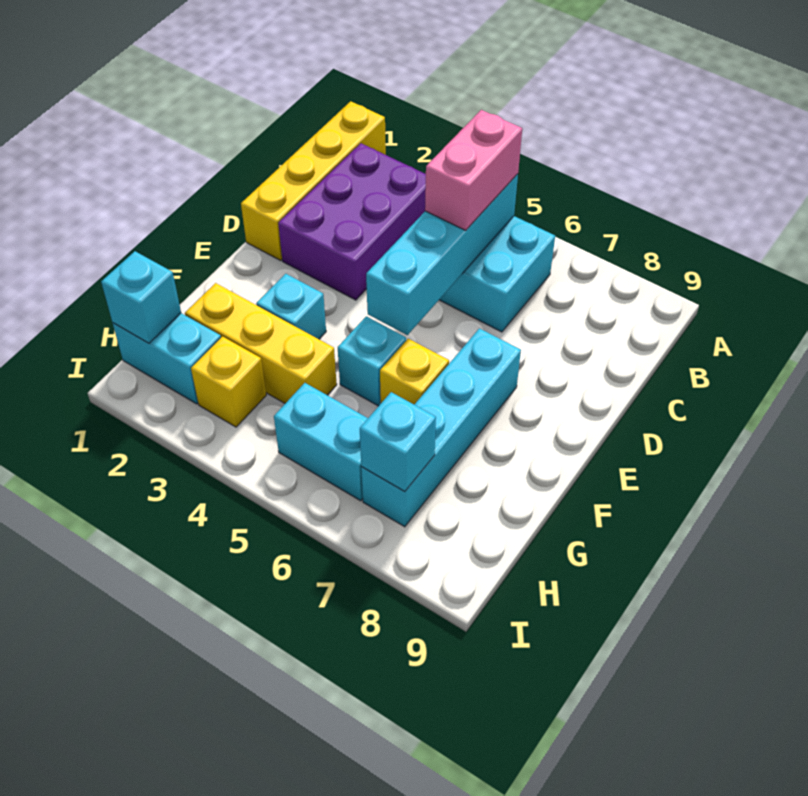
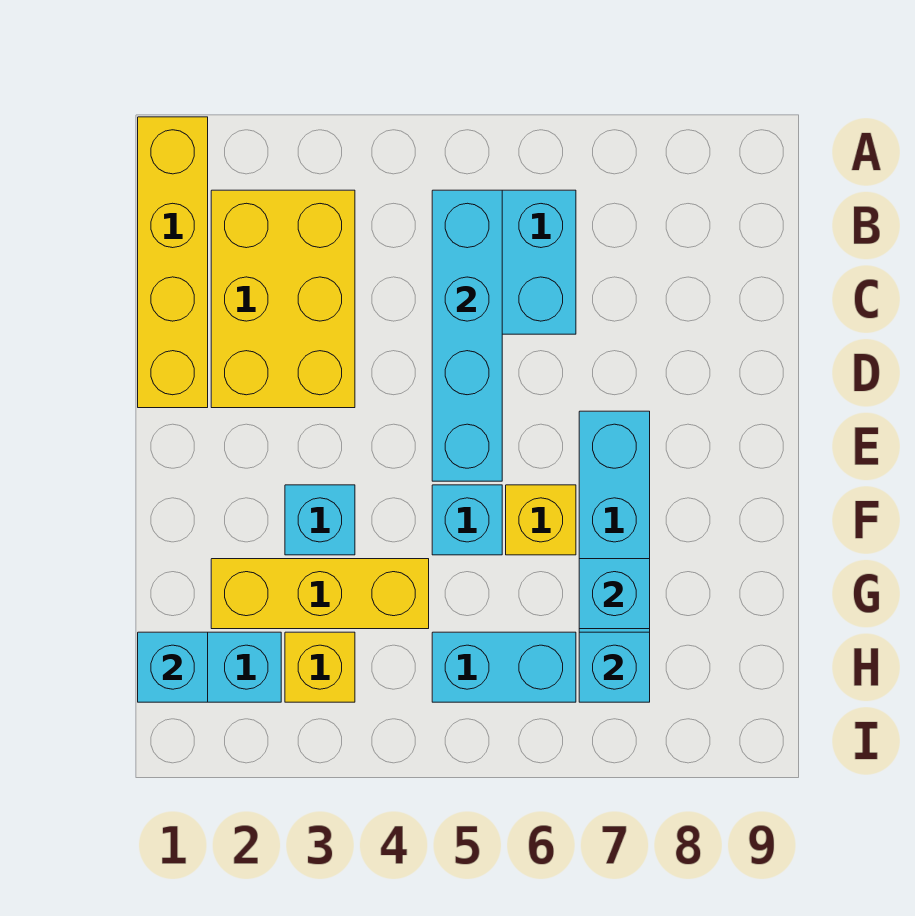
purple 2x3 brick [278,143,426,300] -> yellow 2x3 brick [211,190,355,408]
pink 1x2 brick [425,110,522,230] -> none
none -> cyan 1x1 brick [579,559,650,629]

